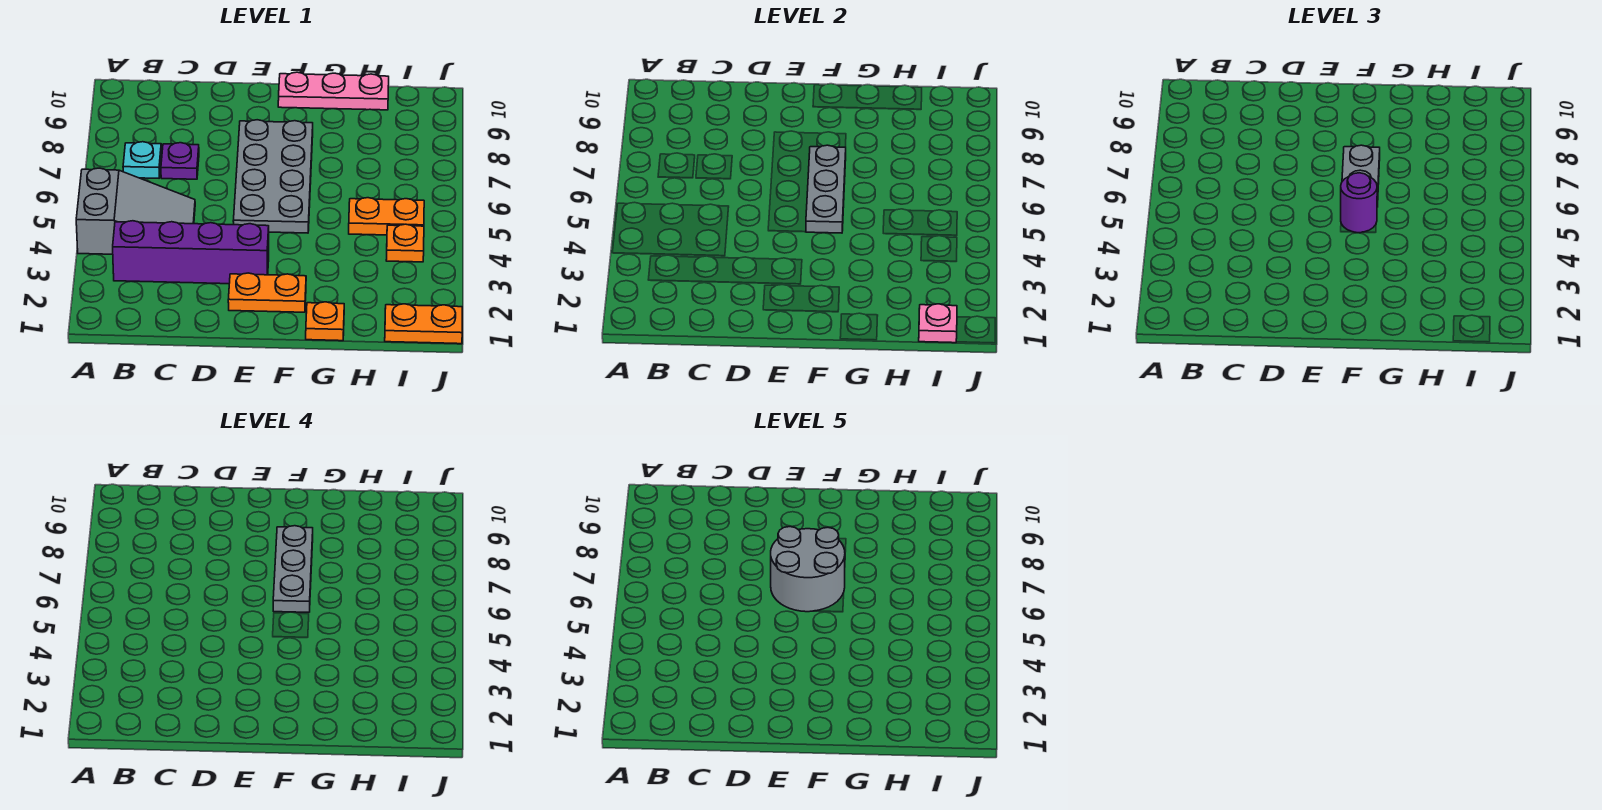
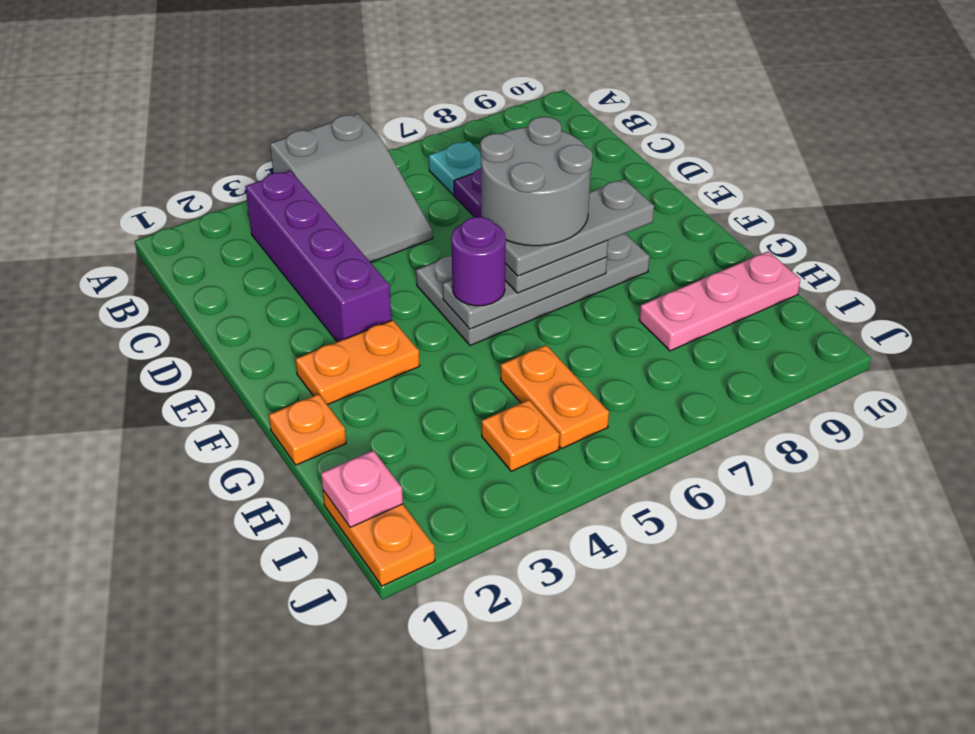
orange 1x2 plate [228,273,306,312] -> orange 1x2 plate turned to [296,320,420,405]
pink 1x3 plate [278,72,389,110] -> pink 1x3 plate turned to [639,251,801,351]

